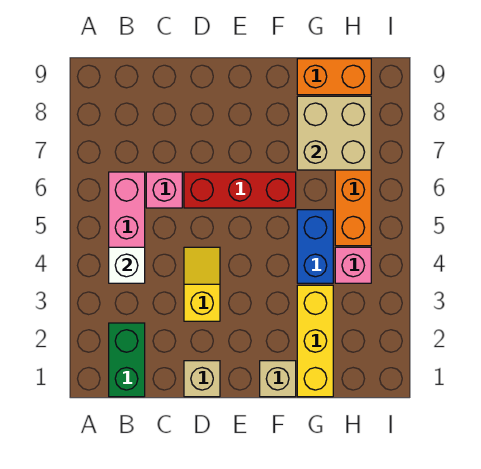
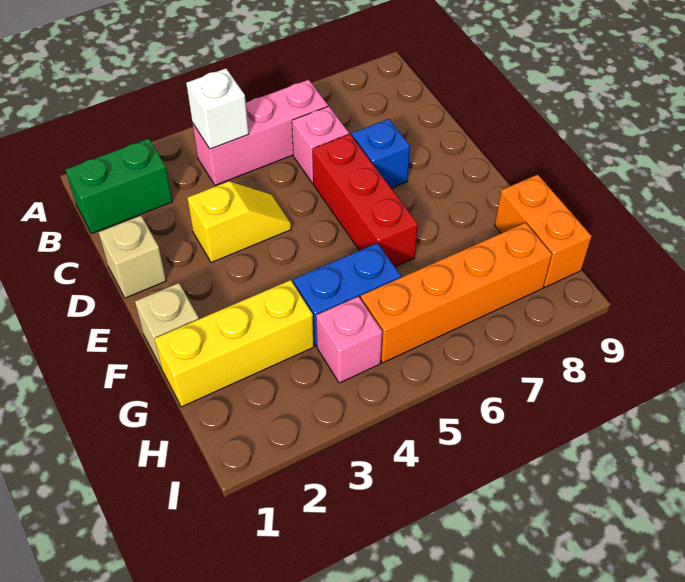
none -> blue 1x1 brick [352,119,410,188]
tan 2x2 brick [297,96,371,170] -> none

